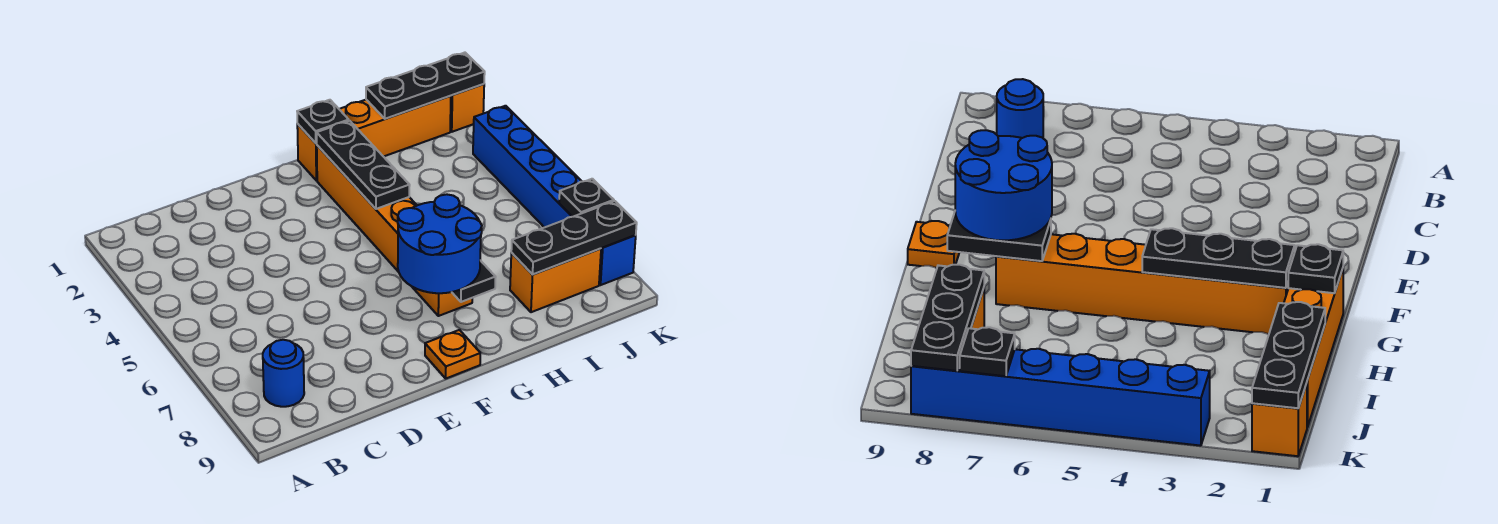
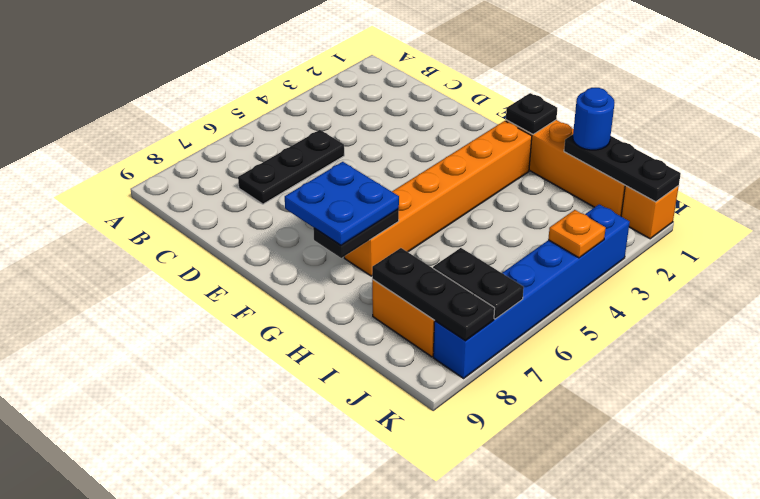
blue 1x1 round brick [263,340,304,407] -> blue 1x1 round brick moved to [573,88,615,150]
blue 2x2 round brick [398,194,482,293] -> blue 2x2 plate [285,162,399,245]
orange 1x1 plate [425,330,480,378] -> orange 1x1 plate moved to [548,210,606,258]
black 1x3 plate [316,121,410,209] -> black 1x3 plate moved to [238,130,344,204]
black 1x1 plate [559,179,614,217] -> black 1x2 plate [433,248,524,319]

